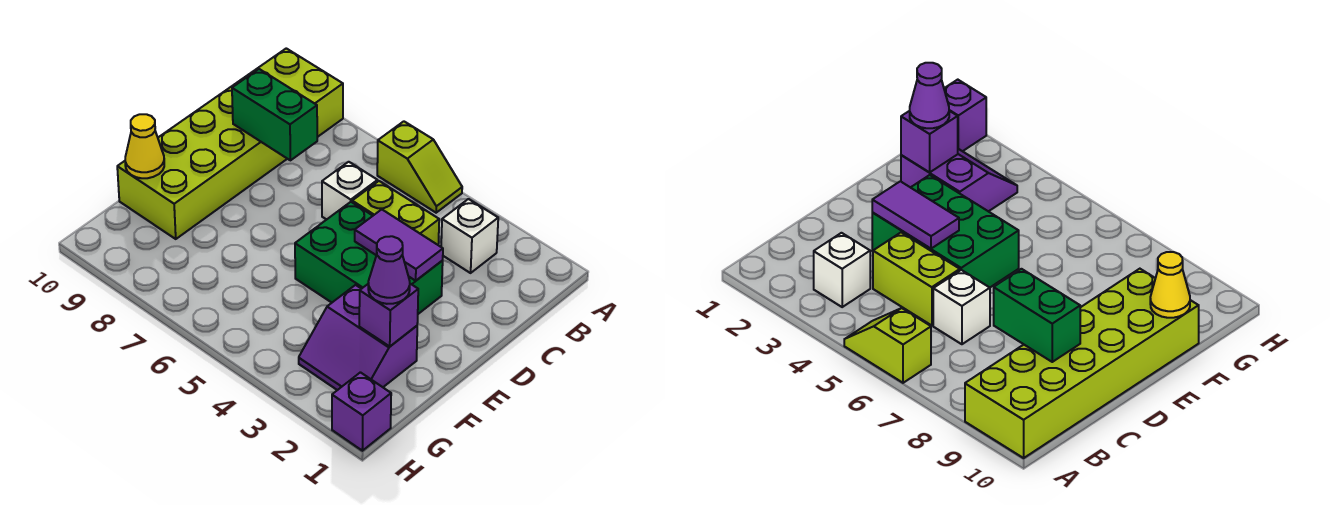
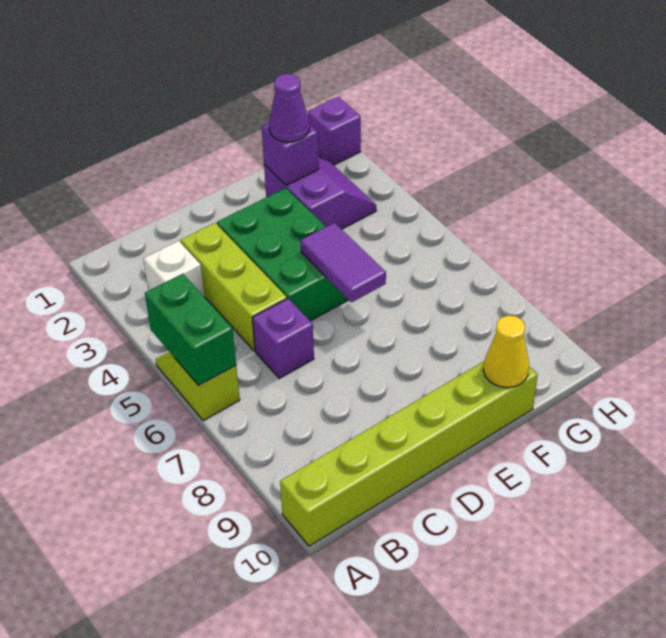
lime 2x6 brick [117,48,343,239] -> lime 1x6 brick [280,362,538,546]
lime 1x2 brick [352,181,439,245] -> lime 1x3 brick [181,223,287,351]
white 1x1 brick [322,162,378,220] -> purple 1x1 brick [253,299,314,378]
green 1x2 brick [232,69,317,160] -> green 1x2 brick moved to [145,274,236,386]
purple 1x2 tile [355,209,443,281] -> purple 1x2 tile moved to [300,223,386,302]

